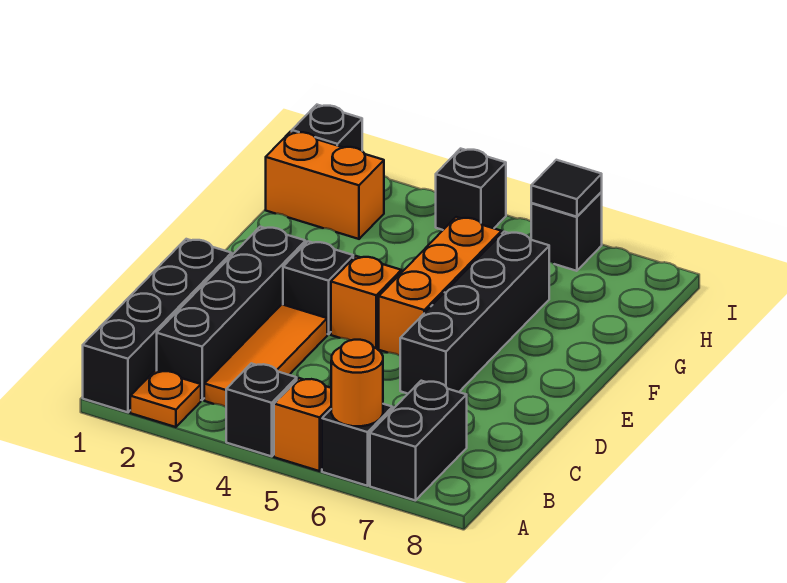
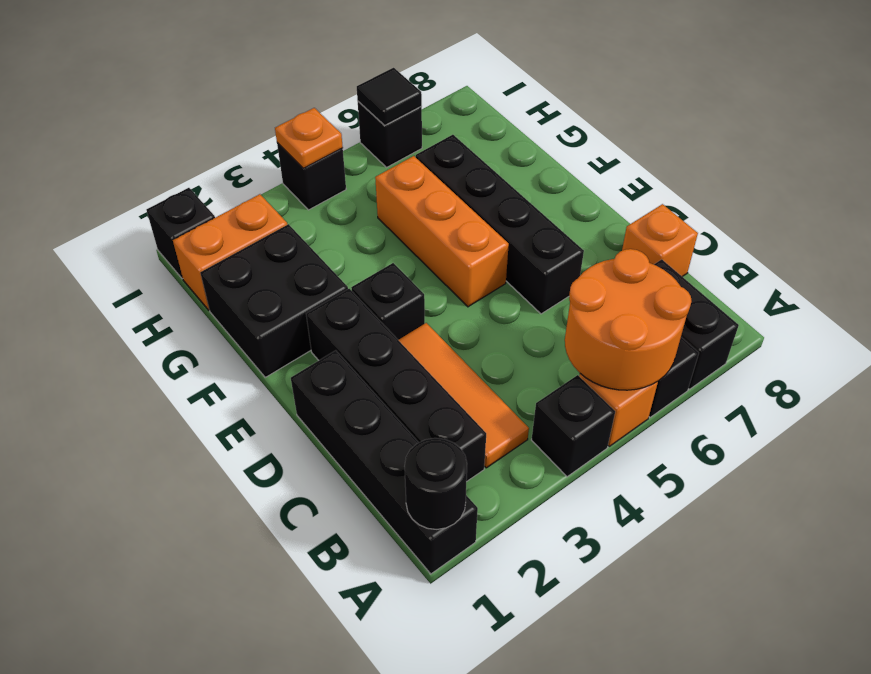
none -> black 1x1 round brick [405,438,467,529]
orange 1x1 plate [130,370,201,427] -> orange 1x1 plate moved to [275,108,343,168]
orange 1x1 round brick [331,340,383,426] -> orange 2x2 round brick [565,249,692,390]
orange 1x1 brick [331,256,401,349] -> orange 1x1 brick moved to [622,204,698,277]
none -> black 2x2 brick [200,224,348,377]

